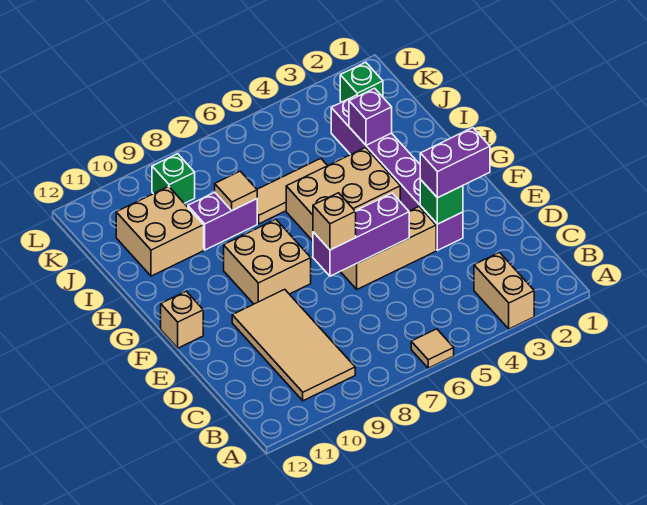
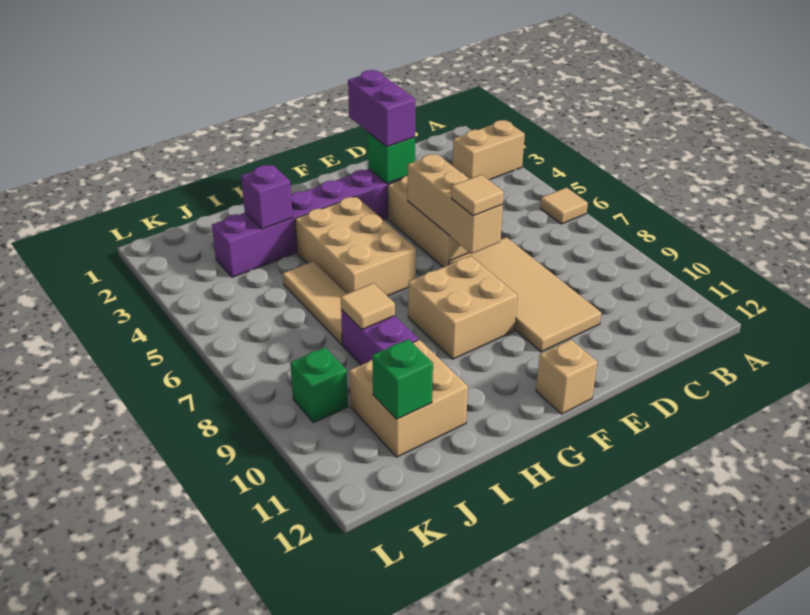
tan 2x4 tile [232,289,355,401] -> tan 2x4 tile turned to [449,237,601,352]
purple 1x3 brick [313,193,409,276] -> tan 1x3 brick [408,154,503,254]
tan 1x1 brick [313,193,356,250] -> tan 1x1 tile [451,175,504,216]
green 1x1 brick [340,62,383,102] -> green 1x1 brick moved to [372,339,433,419]

